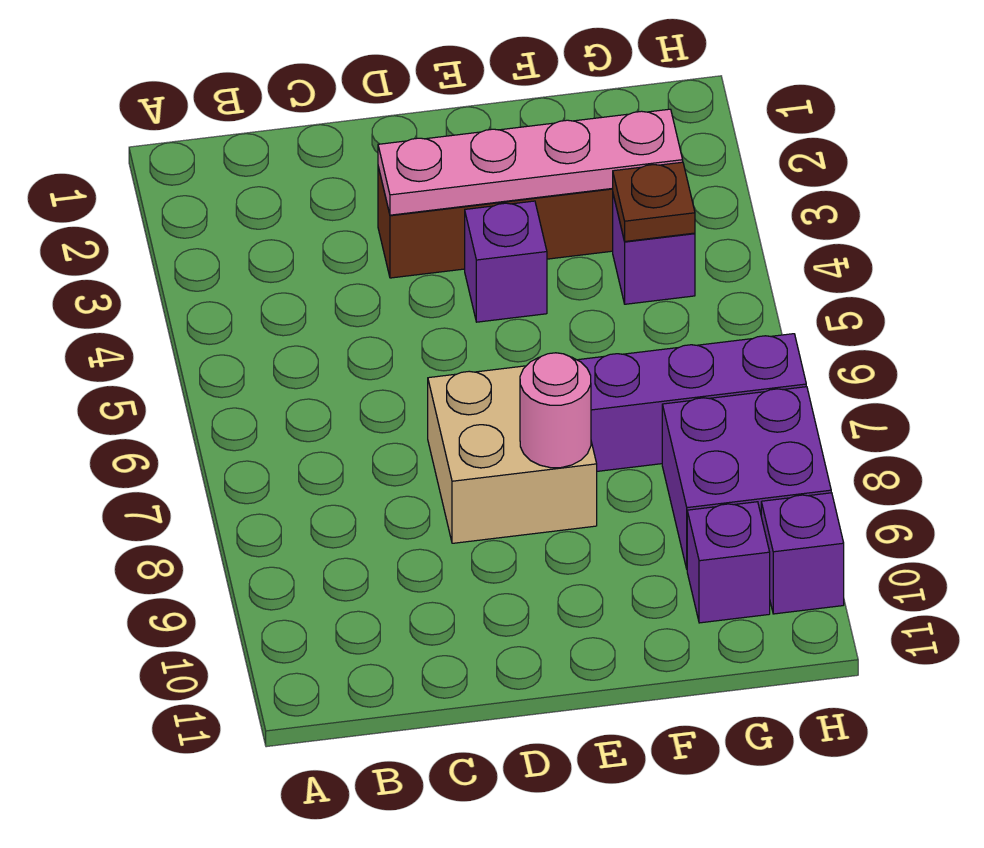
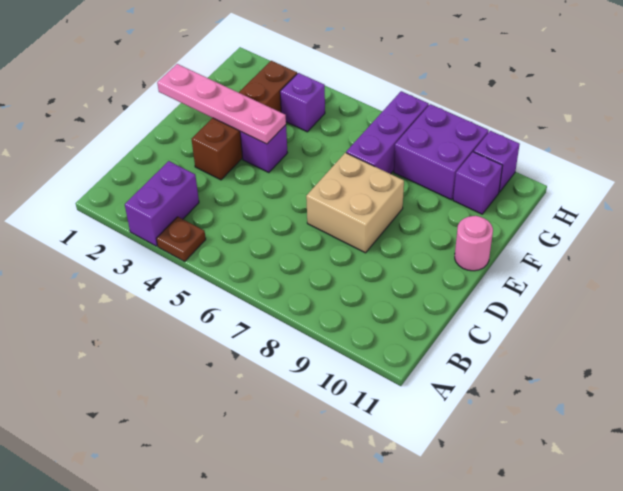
none -> purple 1x2 brick [125,161,199,246]
pink 1x4 plate [378,109,683,215] -> pink 1x4 plate turned to [157,64,286,144]
pink 1x1 round brick [520,353,591,468] -> pink 1x1 round brick moved to [455,216,493,271]
brown 1x1 plate [613,162,695,241] -> brown 1x1 plate moved to [156,217,206,261]

